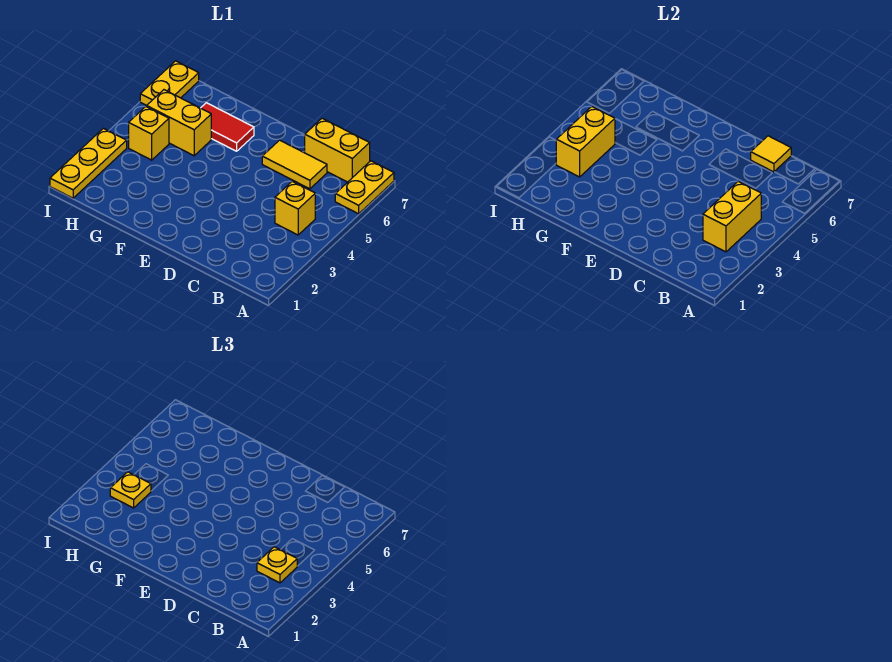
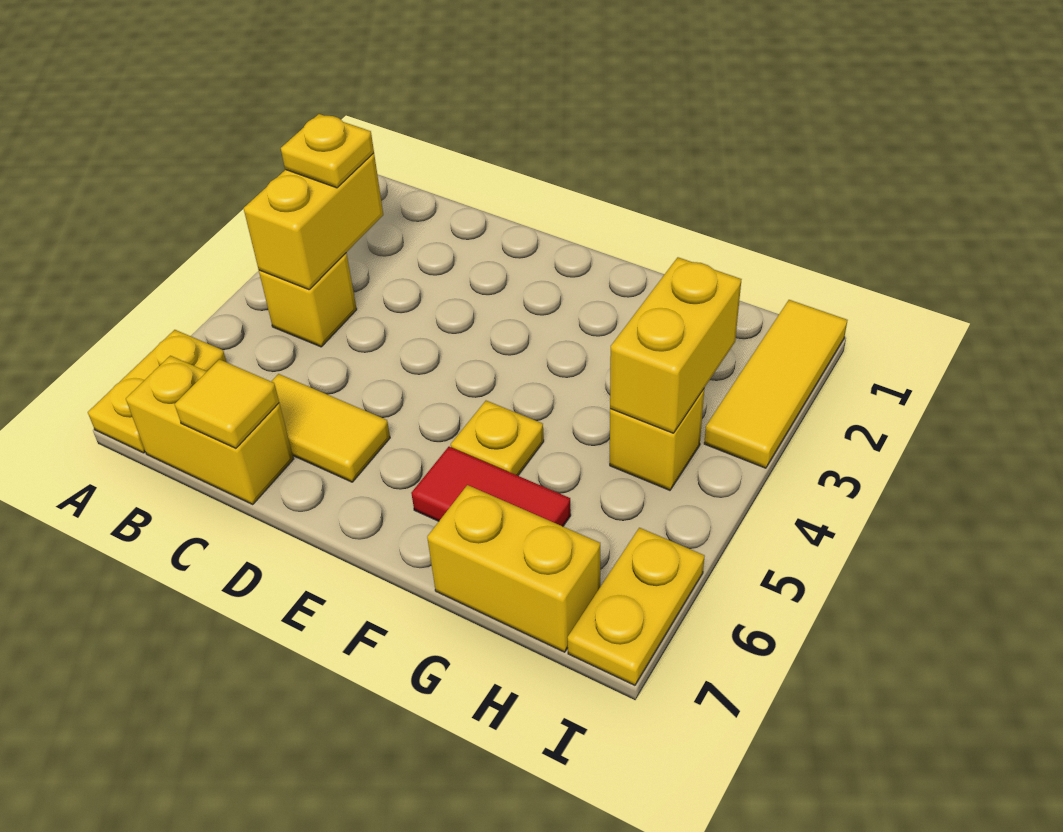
yellow 1x2 brick [147,90,211,156] -> yellow 1x2 brick moved to [427,485,600,652]
yellow 1x1 plate [110,472,151,508] -> yellow 1x1 plate moved to [451,401,544,476]
yellow 1x3 plate [50,128,127,198] -> yellow 1x3 tile [704,300,847,468]

